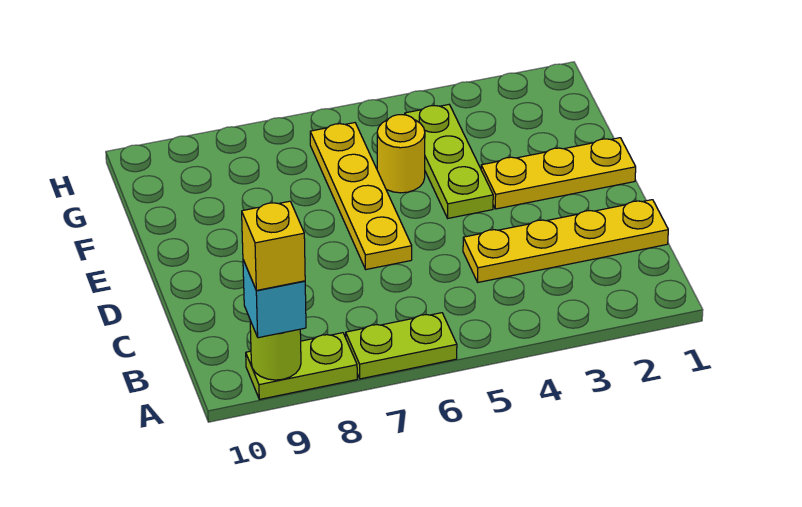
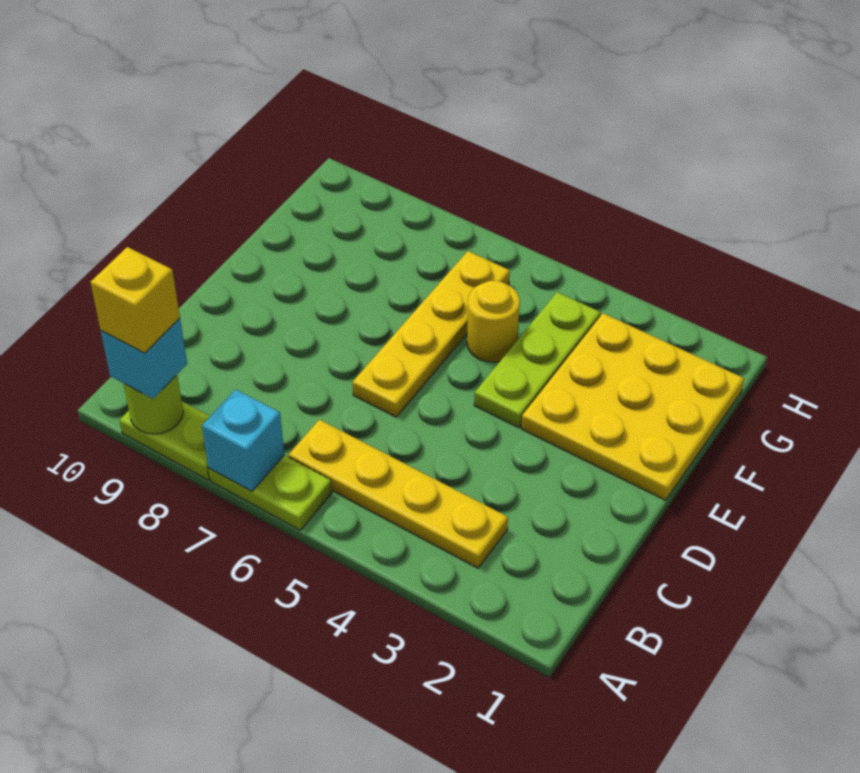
none -> cyan 1x1 brick [202,389,284,491]
yellow 1x4 plate [463,200,668,282] -> yellow 1x4 plate moved to [288,420,508,568]
yellow 1x3 plate [481,138,636,209] -> yellow 3x3 plate [521,313,744,500]

